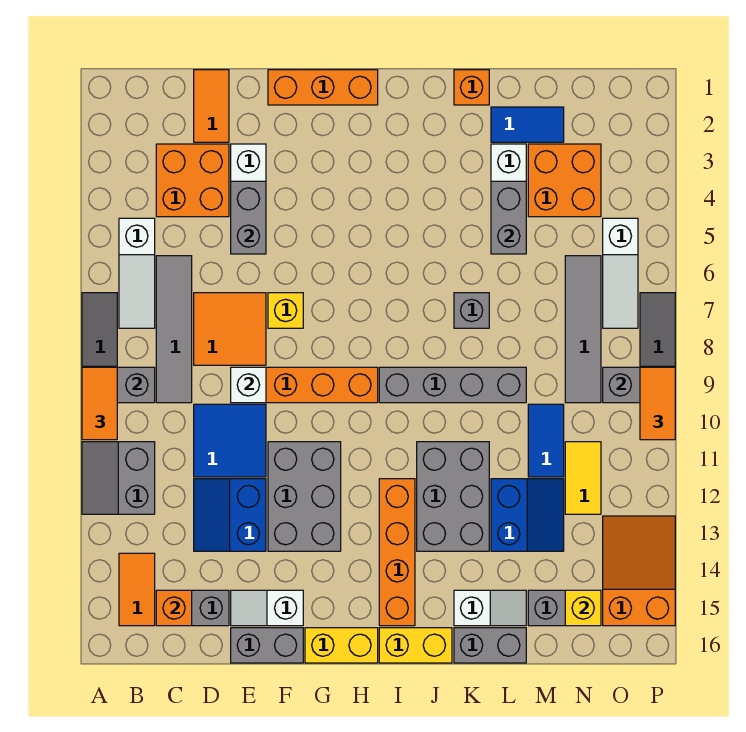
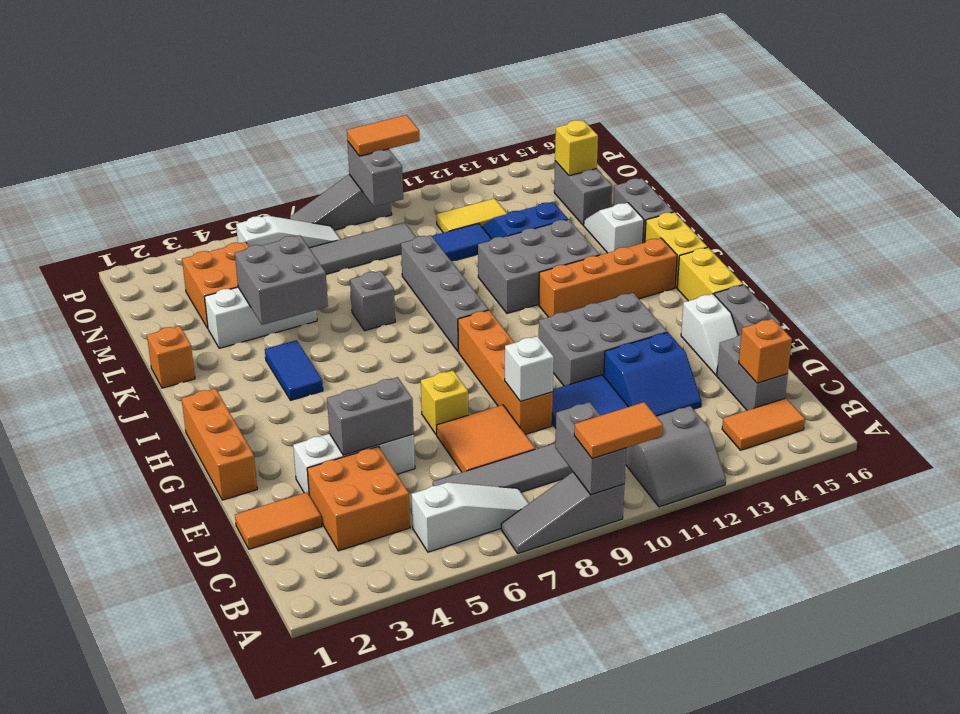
blue 1x2 tile [491,107,564,142] -> blue 1x2 tile moved to [265,340,323,400]
grey 1x2 brick [491,181,526,254] -> grey 2x2 brick [235,235,328,325]
orange 2x3 slope [603,516,675,626] -> none

